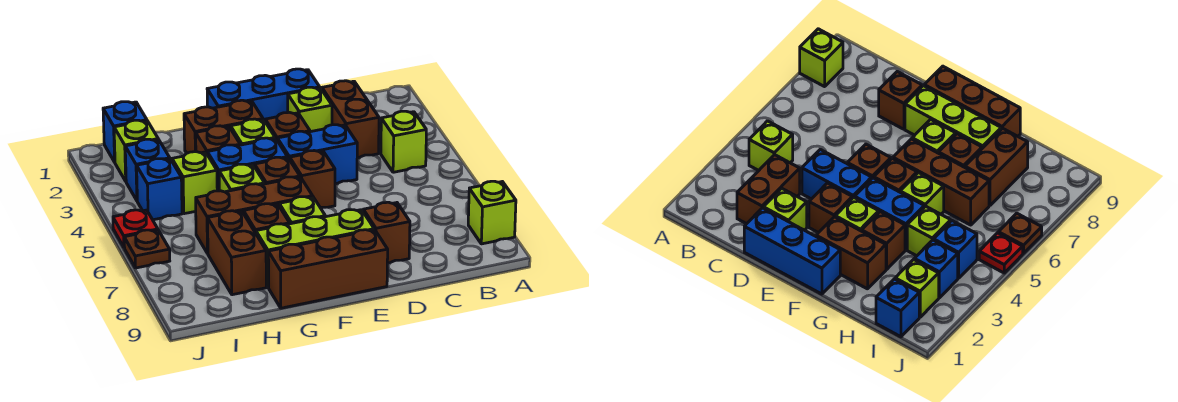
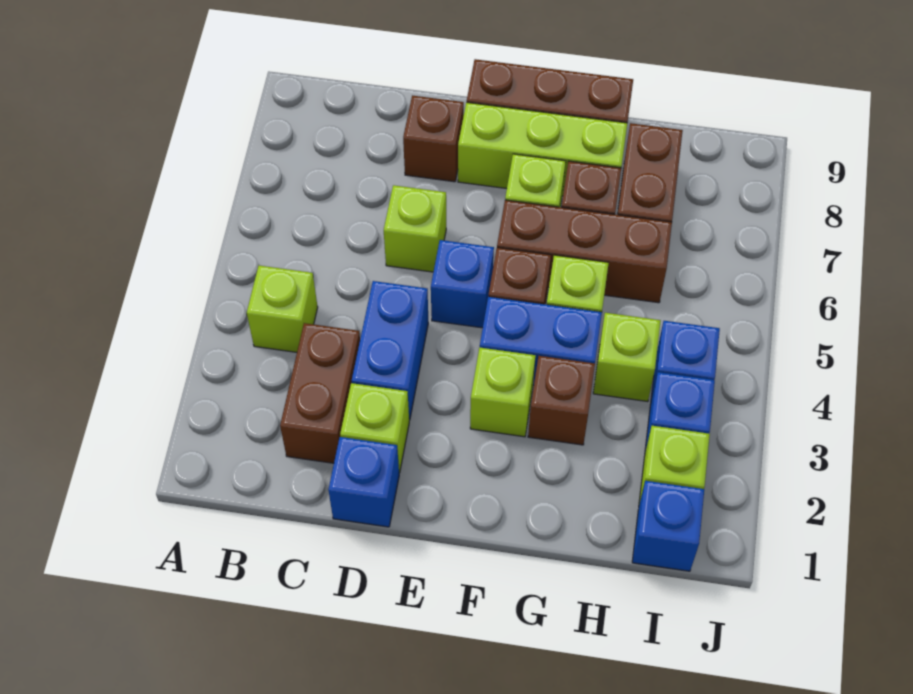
lime 1x1 brick [468,181,516,244] -> lime 1x1 brick moved to [384,185,446,272]
blue 1x3 brick [207,69,320,121] -> blue 1x1 brick [328,437,399,527]
blue 1x2 brick [277,125,357,184] -> blue 1x2 brick turned to [352,281,428,420]
brown 1x1 brick [265,112,310,139] -> none
brown 1x1 brick [289,151,335,208] -> blue 1x1 brick [431,240,494,328]
brown 1x2 brick [184,100,263,153] -> none
red 1x1 plate [113,210,158,247] -> none
brown 1x1 plate [124,230,170,268] -> none

